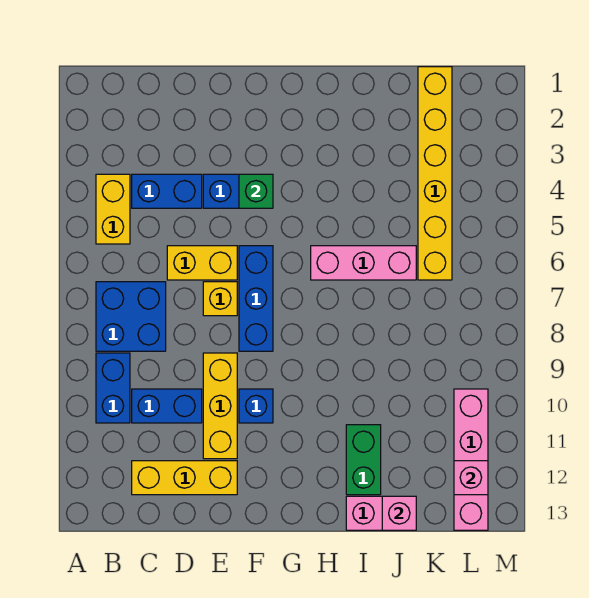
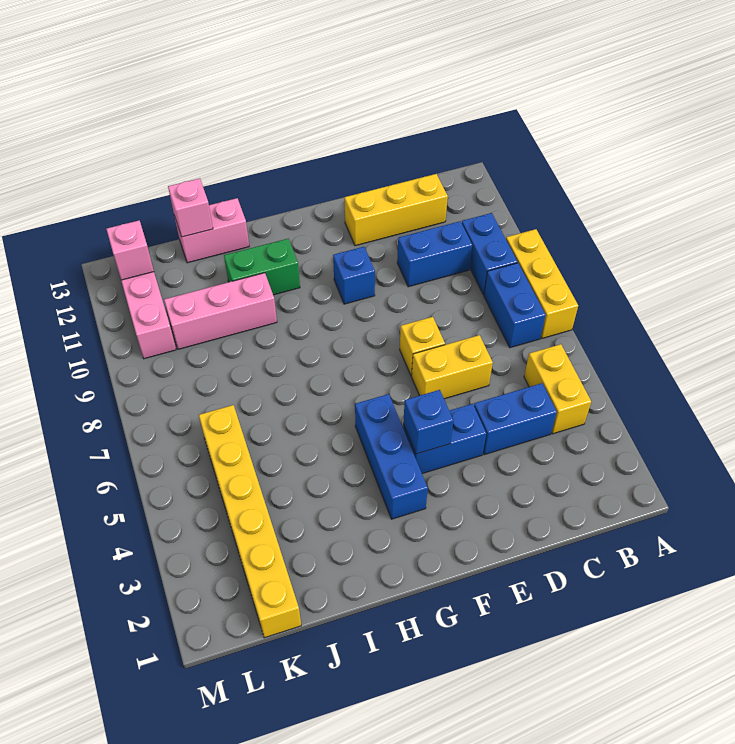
blue 2x2 brick [96,282,166,351] -> blue 1x2 brick [484,263,546,348]
yellow 1x3 brick [203,353,237,459] -> yellow 1x3 brick moved to [506,229,578,338]
green 1x1 brick [239,174,273,208] -> blue 1x1 brick [403,390,453,454]
blue 1x3 brick [239,246,273,351] -> blue 1x3 brick moved to [355,394,428,519]
pink 1x3 brick [311,246,416,280] -> pink 1x3 brick moved to [164,273,277,349]
green 1x2 brick [346,425,381,495] -> green 1x2 brick turned to [224,239,300,295]

